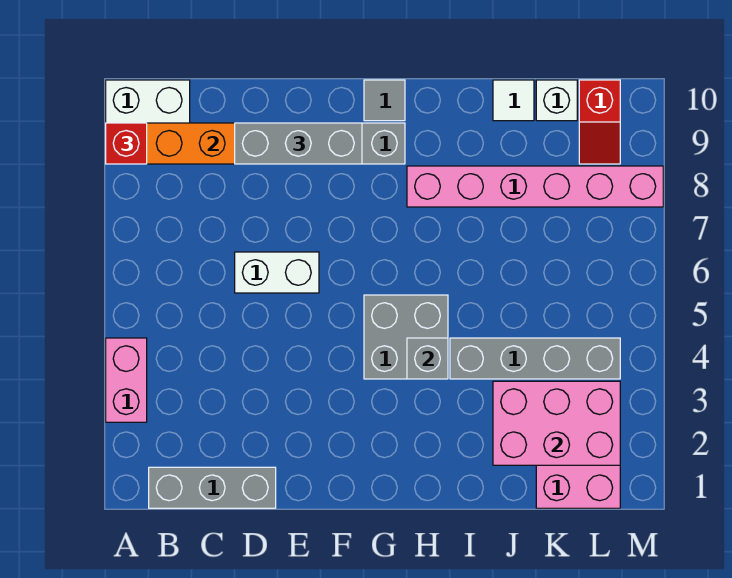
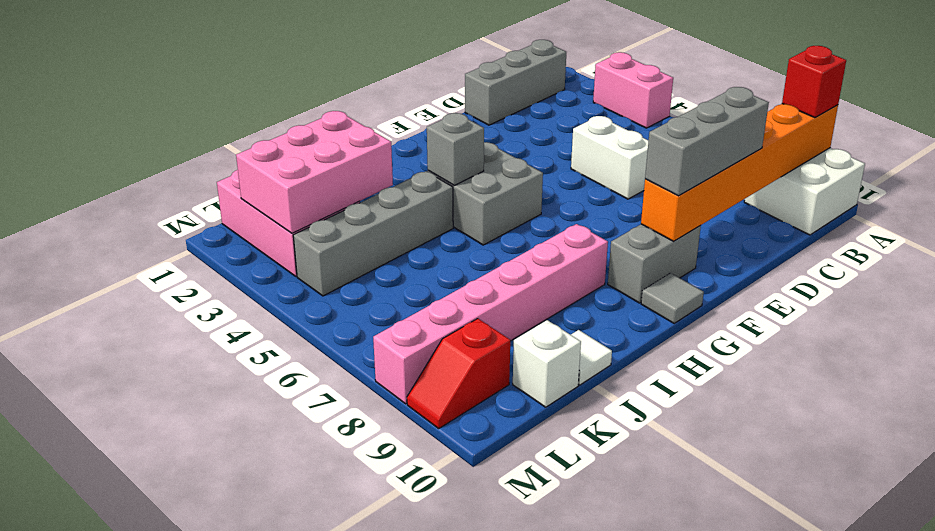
white 1x2 brick [235,252,319,293] -> white 1x2 brick turned to [571,116,649,199]
red 1x2 slope [579,80,620,164] -> red 1x2 slope turned to [407,319,510,428]

